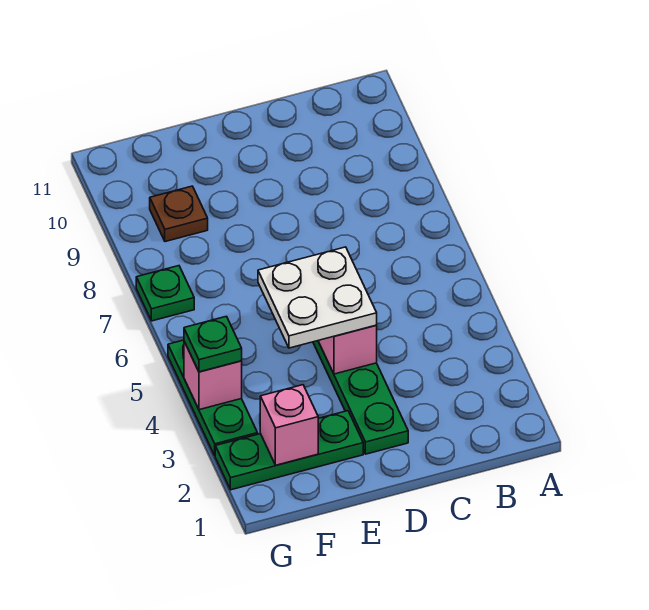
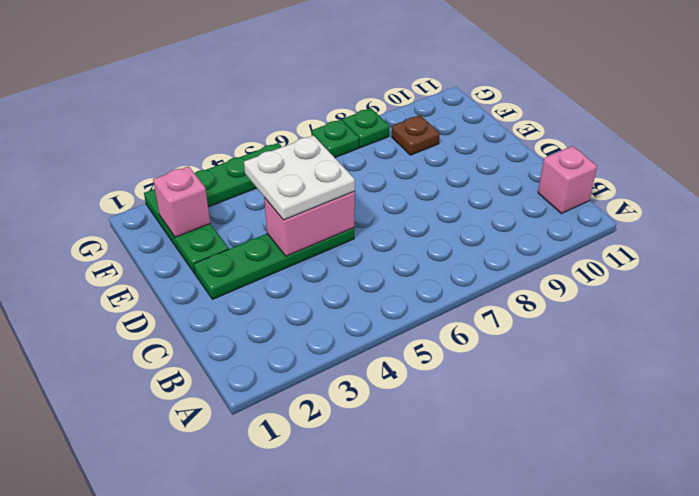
pink 1x1 brick [184,342,242,410] -> pink 1x1 brick moved to [538,146,597,214]
green 1x1 plate [184,316,242,372] -> green 1x1 plate moved to [343,108,389,148]

